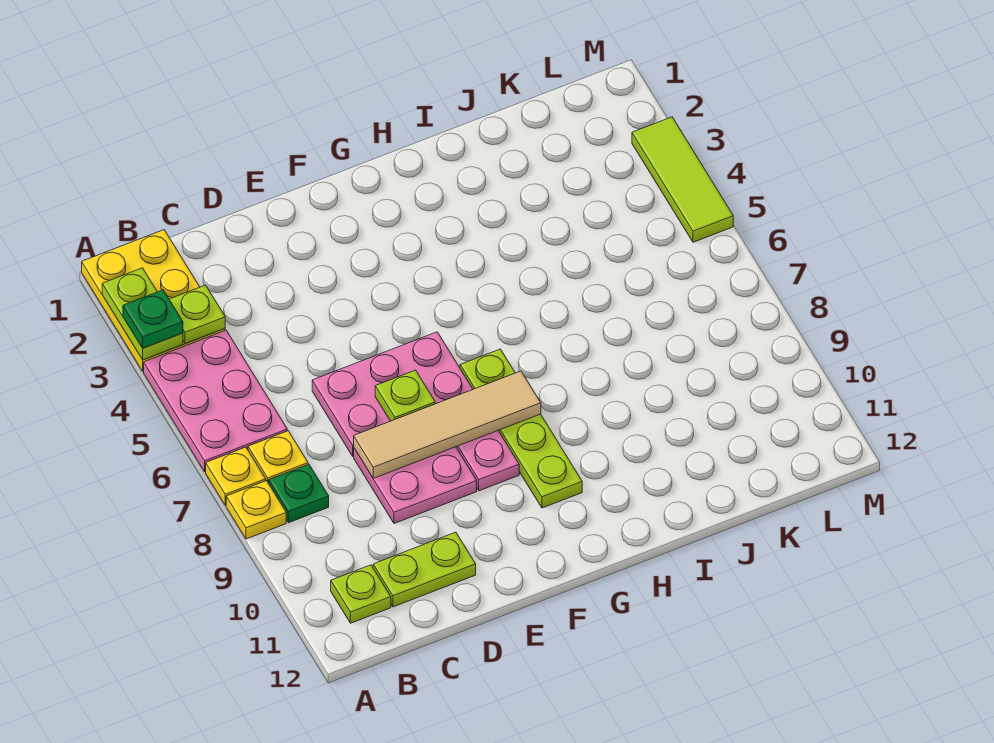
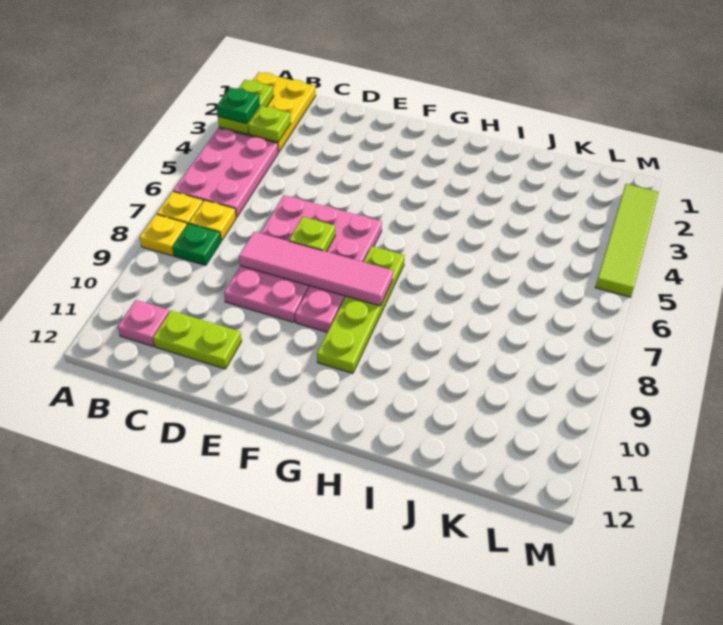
lime 1x1 plate [331,565,391,623] -> pink 1x1 plate [118,300,169,346]
tan 1x4 tile [354,371,541,478] -> pink 1x4 tile [239,232,393,306]
lime 1x3 tile [632,117,733,242] -> lime 1x4 tile [595,184,659,297]

